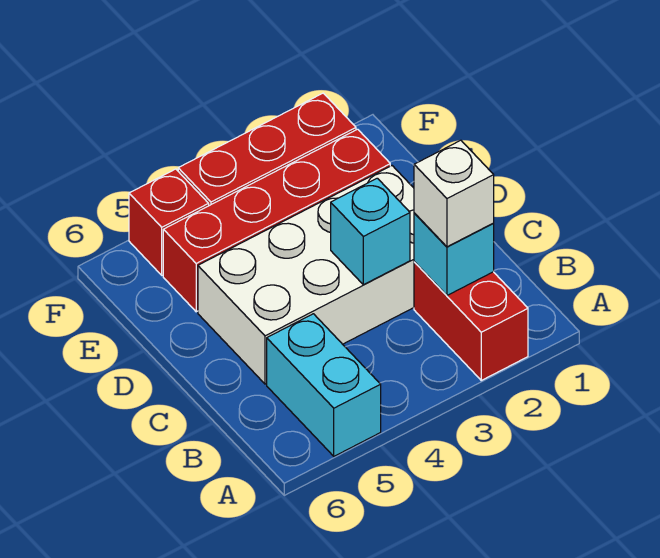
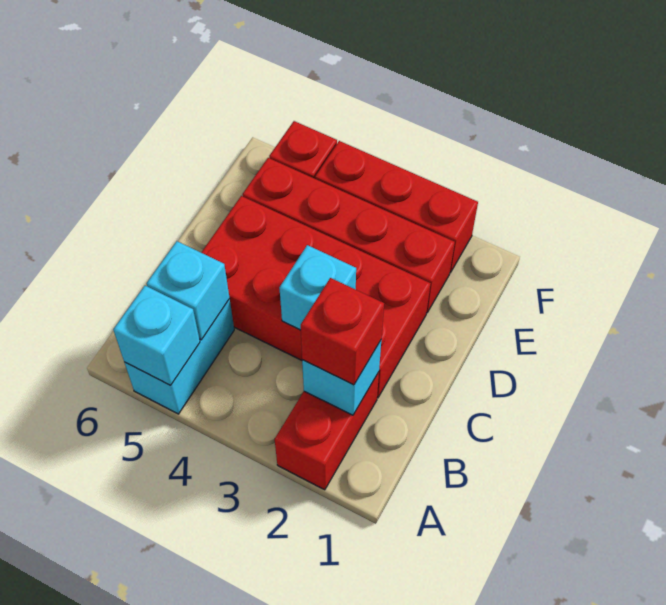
none -> cyan 1x1 brick [113,286,200,385]
white 1x1 brick [414,140,494,247] -> red 1x1 brick [301,278,384,385]
none -> cyan 1x1 brick [147,241,230,340]
white 2x4 brick [198,166,414,384] -> red 2x4 brick [201,196,431,398]

